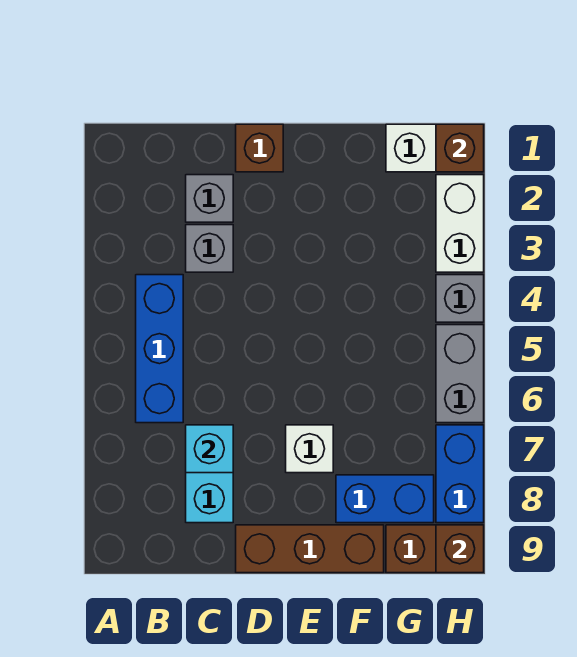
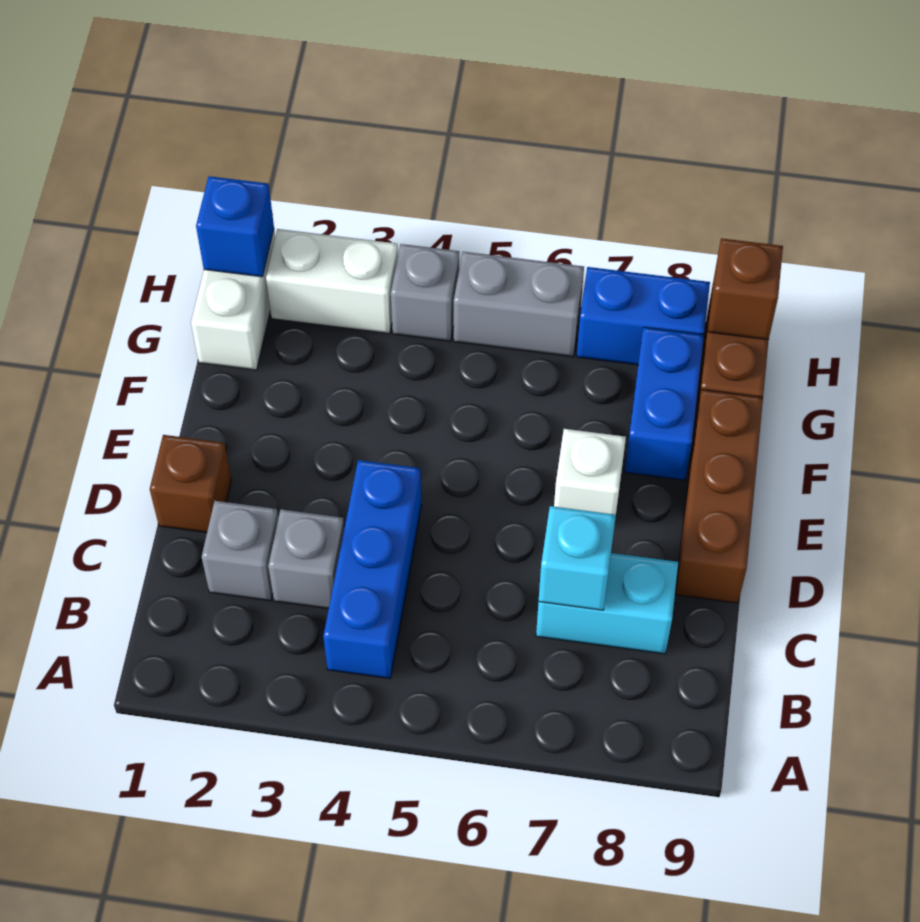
blue 1x3 brick [136,275,183,423] -> blue 1x3 brick turned to [323,460,421,678]
brown 1x1 brick [436,124,484,172] -> blue 1x1 brick [196,176,274,277]

